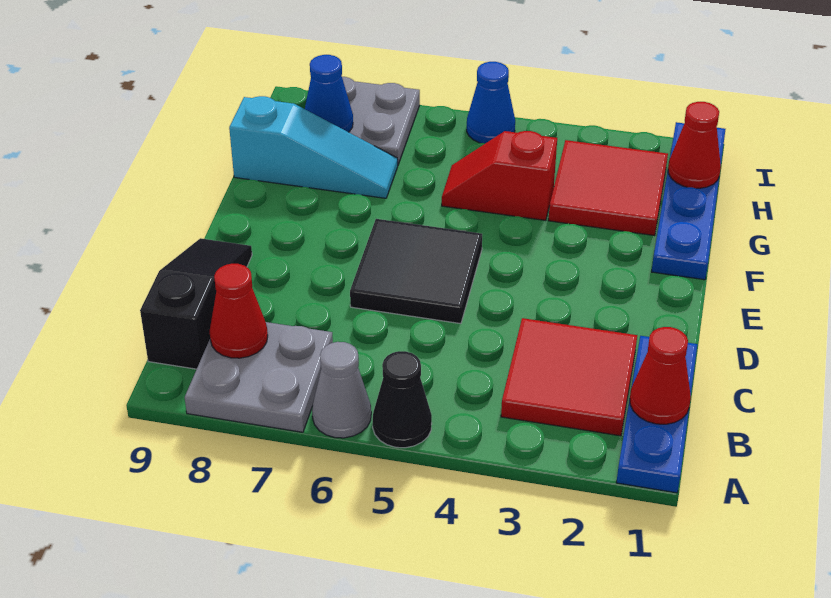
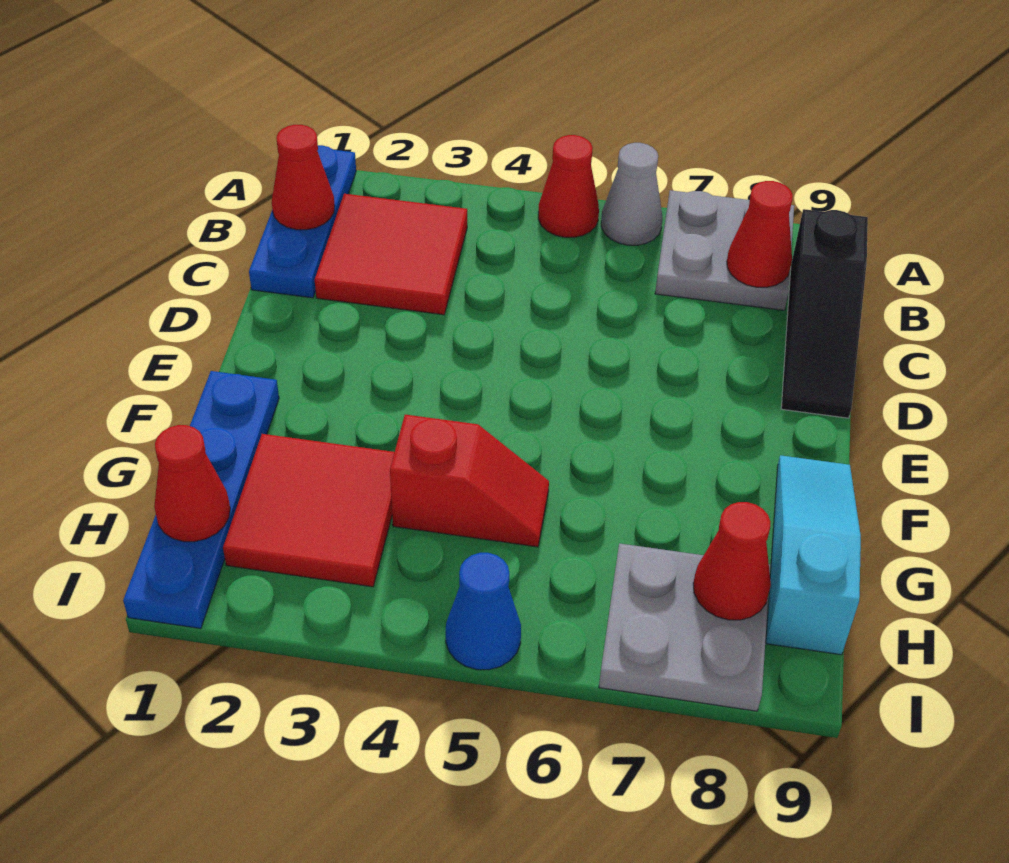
black 1x1 cone [373,351,432,448] -> red 1x1 cone [538,135,599,237]
black 2x2 tile [350,219,482,324] -> none
cyan 1x3 slope [229,96,398,198] -> cyan 1x3 slope turned to [766,455,861,655]
blue 1x1 cone [305,55,353,132] -> red 1x1 cone [693,502,771,620]

